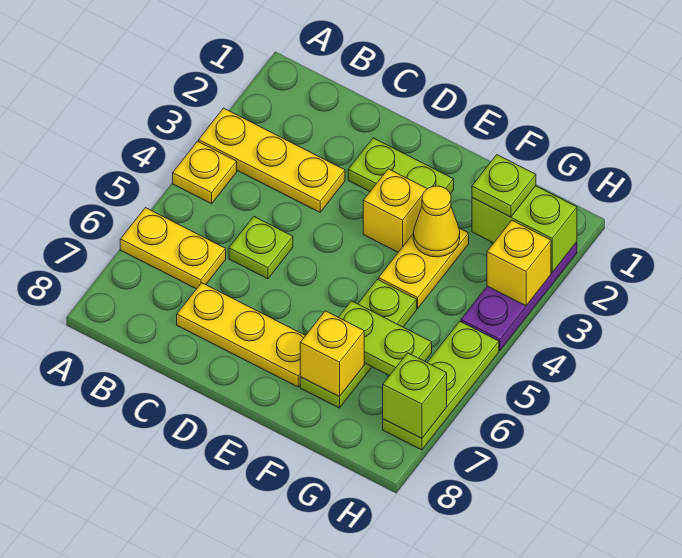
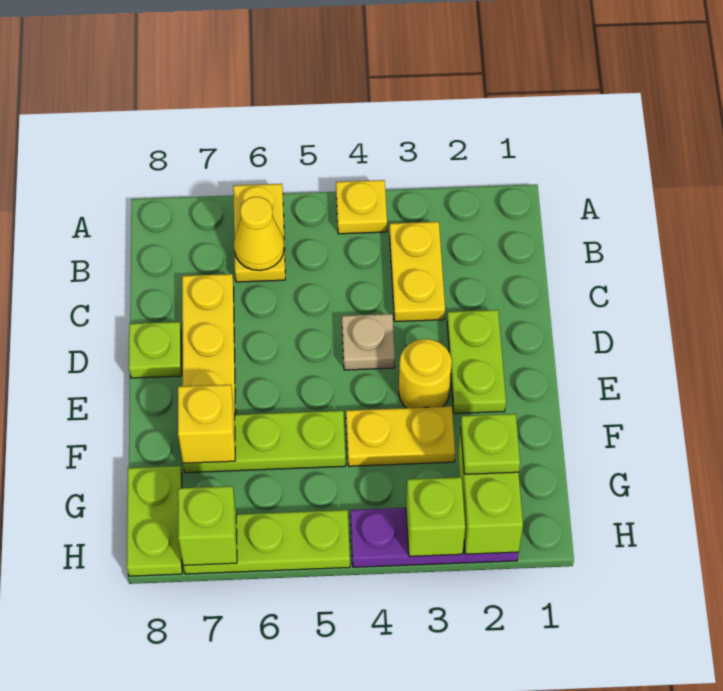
yellow 1x3 plate [199,108,345,212] -> yellow 1x2 plate [390,222,445,322]
lime 1x1 plate [229,217,293,279] -> lime 1x1 plate moved to [129,322,182,378]
none -> tan 1x1 plate [342,314,395,370]
yellow 1x1 brick [363,169,427,252] -> yellow 1x1 round brick [399,339,452,408]
yellow 1x1 cone [413,186,460,257] -> yellow 1x1 cone moved to [234,197,284,270]
lime 1x2 plate [338,301,432,376] -> lime 1x2 plate moved to [127,466,182,576]
yellow 1x1 brick [487,220,551,306] -> lime 1x1 brick [406,477,465,556]

